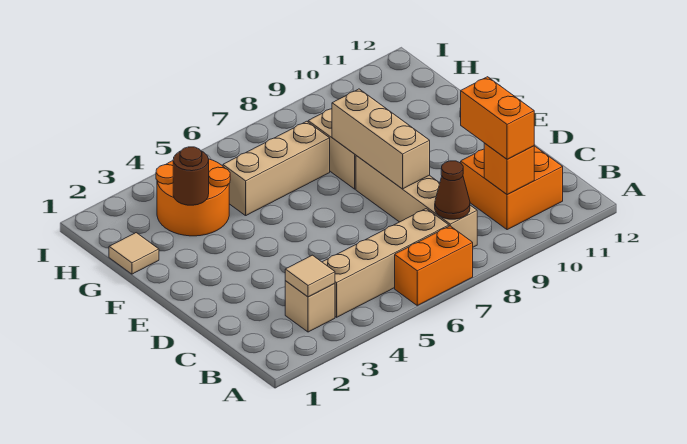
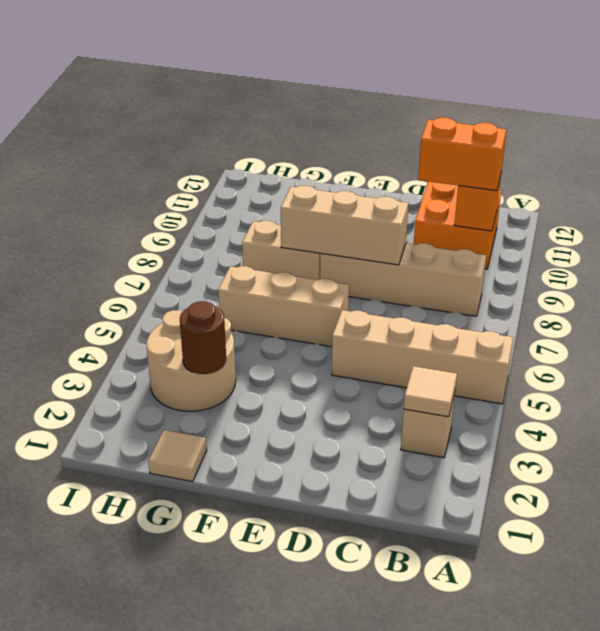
orange 1x2 brick [395,226,473,305] -> none
tan 1x4 brick [323,209,449,317] -> tan 1x4 brick turned to [332,310,513,404]
brown 1x1 cone [435,161,470,219] -> none
orange 2x2 round brick [156,159,230,236] -> tan 2x2 round brick [146,310,236,411]
tan 1x3 brick [223,121,330,216] -> tan 1x3 brick turned to [218,266,349,347]

